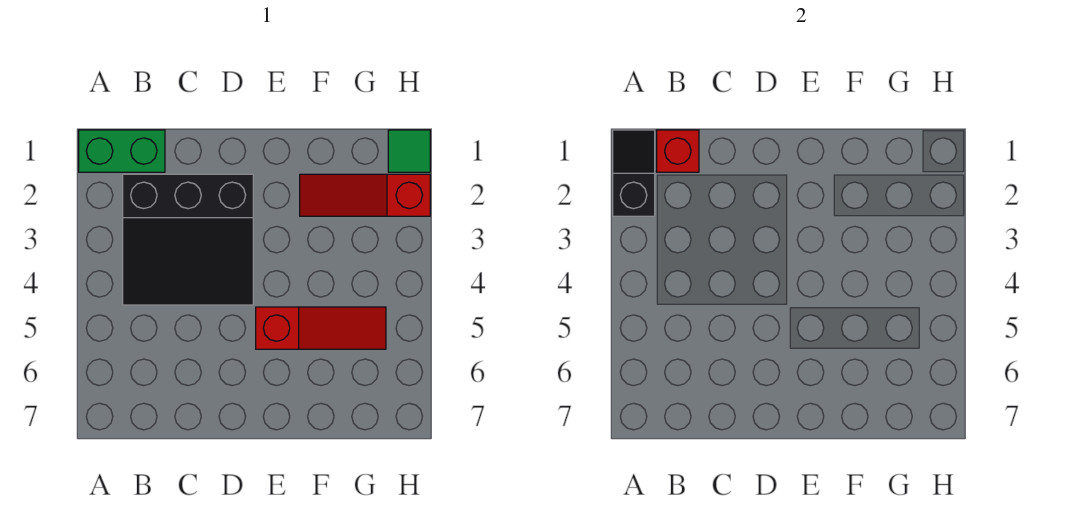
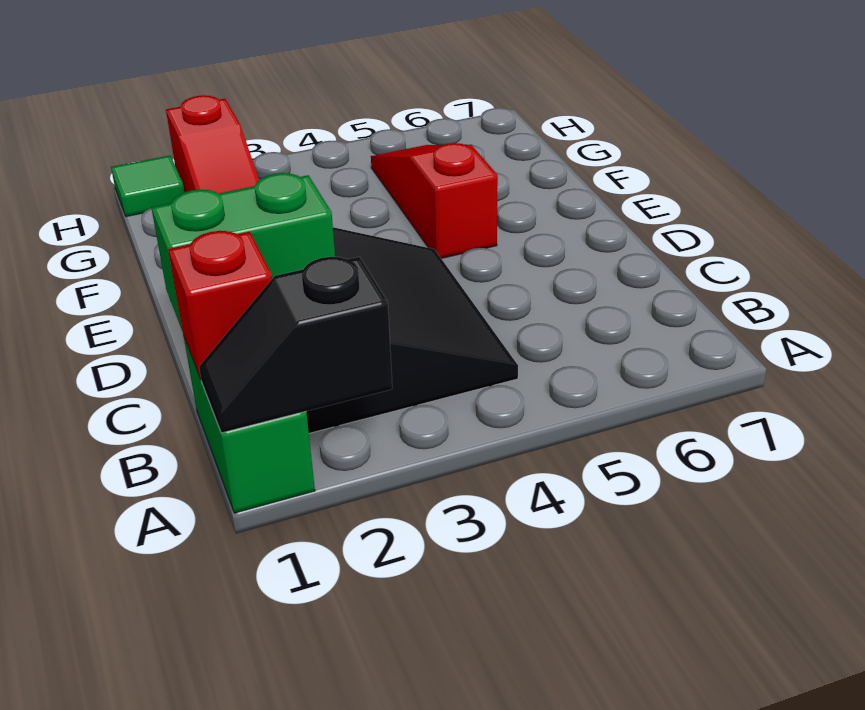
none -> green 1x2 brick [151,173,335,331]

